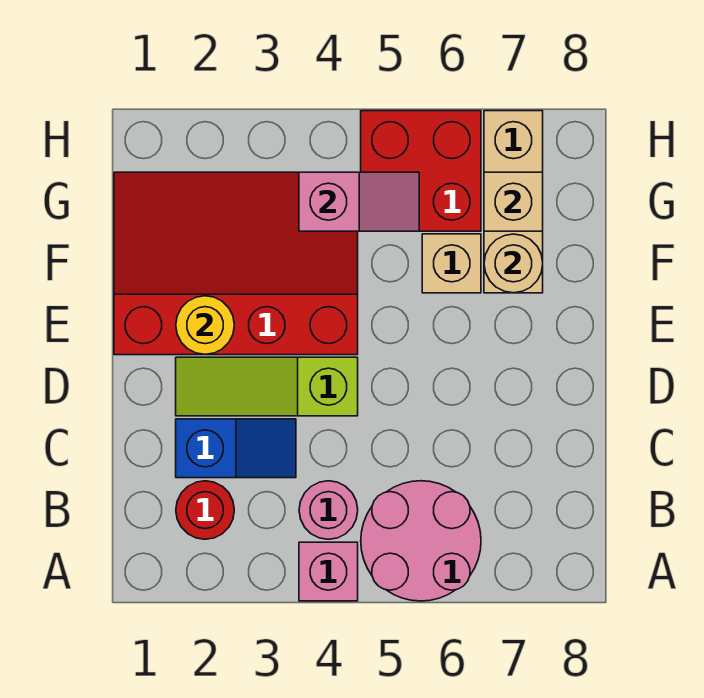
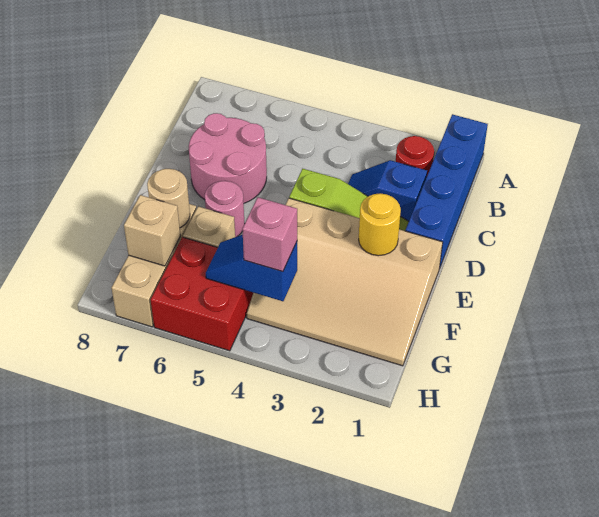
none -> blue 1x4 brick [406,114,488,269]
pink 1x1 brick [299,542,358,601] -> pink 1x1 brick moved to [242,197,297,272]
pink 2x2 round brick [361,481,481,601] -> pink 2x2 round brick moved to [189,113,267,203]
pink 1x1 round brick [299,481,358,539] -> pink 1x1 round brick moved to [205,181,245,237]
red 3x4 slope [114,172,358,355] -> tan 3x4 slope [247,198,443,366]
pink 1x2 slope [299,172,419,231] -> blue 1x2 slope [206,235,297,301]

